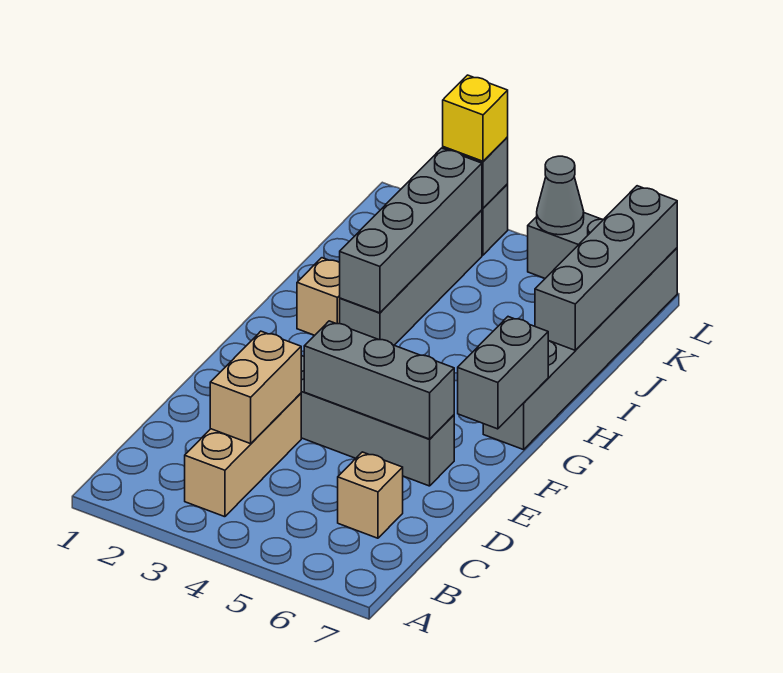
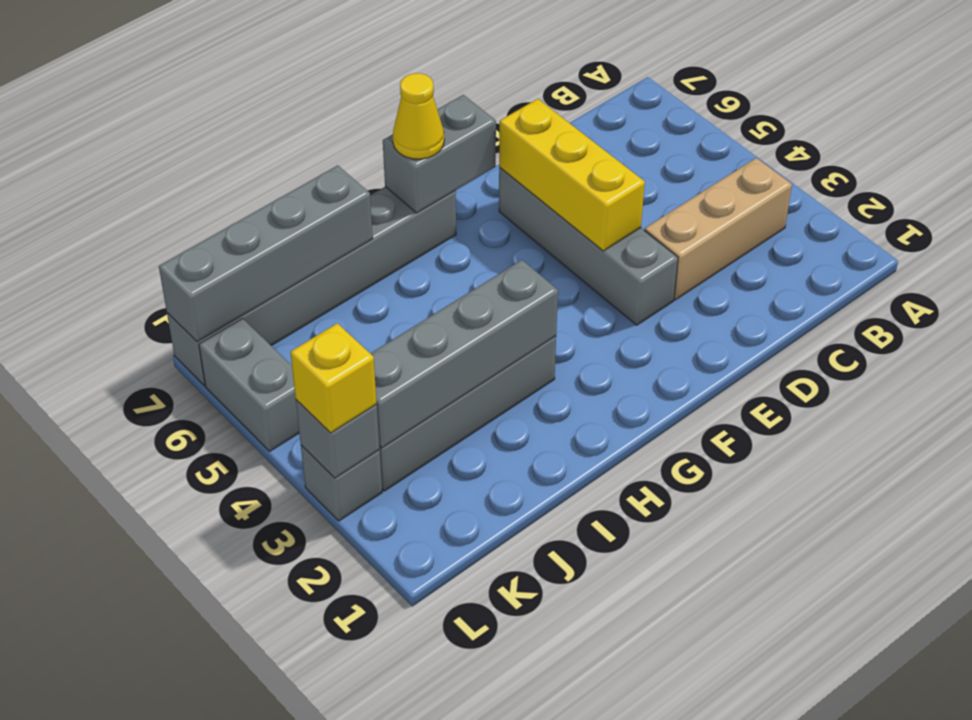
tan 1x2 brick [210,331,301,444] -> none
tan 1x1 brick [338,452,403,538] -> none
grey 1x3 brick [304,321,454,439] -> yellow 1x3 brick [499,99,645,251]
none -> yellow 1x1 cone [393,73,444,159]
tan 1x1 brick [297,258,340,335] -> none
grey 1x1 cone [537,156,584,235] -> none

